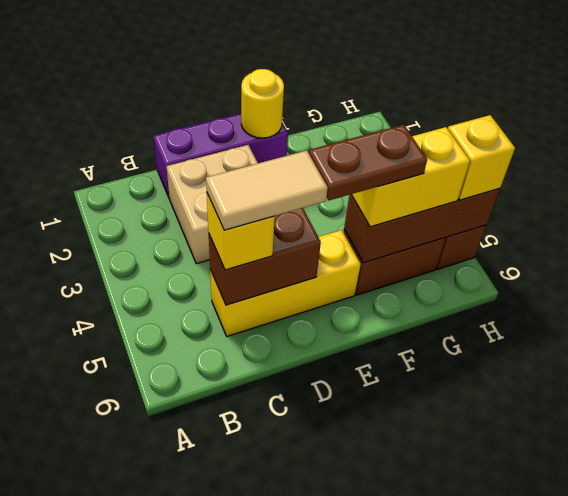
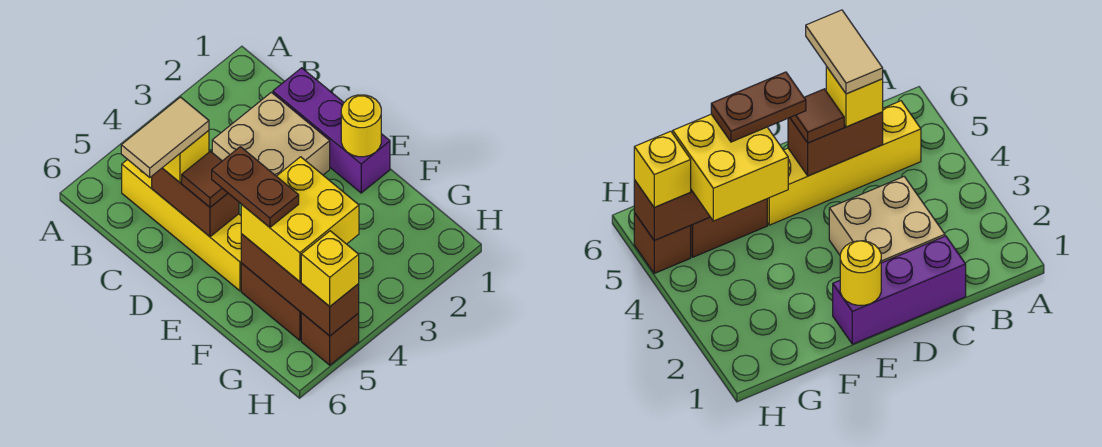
yellow 1x3 brick [210,230,361,336] -> yellow 1x4 brick [122,159,242,291]
tan 1x2 tile [206,150,328,230] -> tan 1x2 tile turned to [121,97,209,177]
none -> brown 1x1 tile [182,151,228,207]
yellow 1x2 brick [351,127,470,227] -> yellow 2x2 brick [241,157,359,282]

